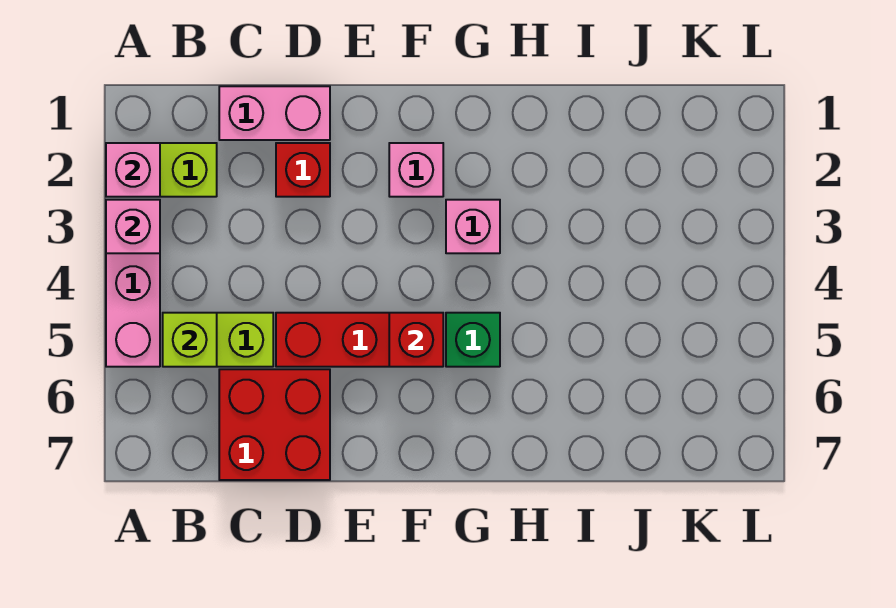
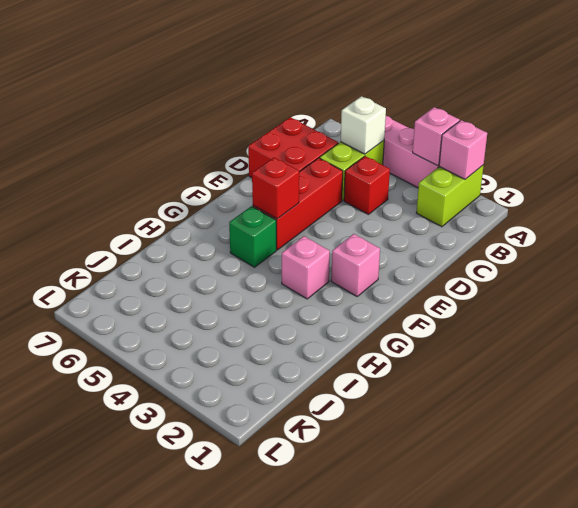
lime 1x1 brick [163,313,217,367] -> white 1x1 brick [341,96,386,154]
pink 1x2 brick [219,86,330,140] -> none
red 1x1 brick [276,143,330,197] -> red 1x1 brick moved to [344,156,390,214]

